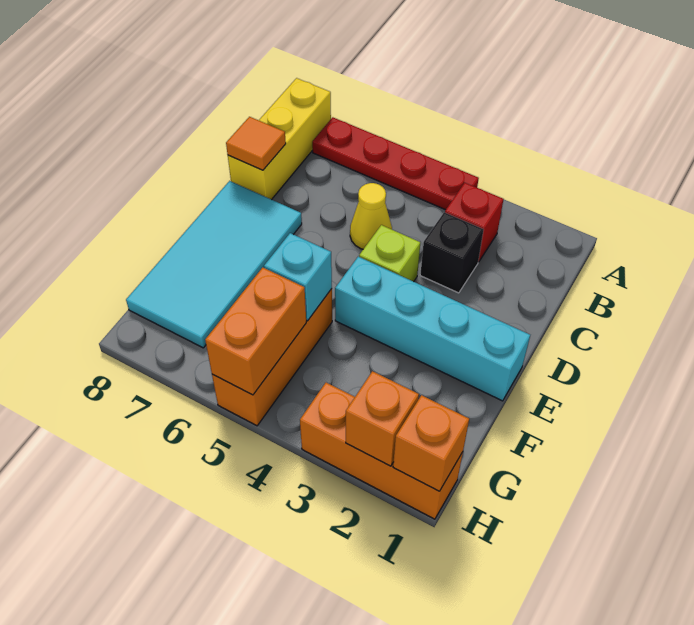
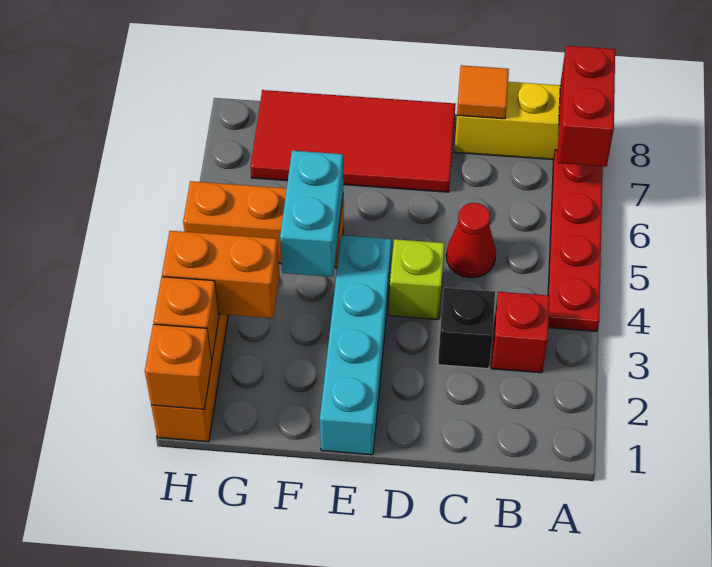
none -> red 1x2 brick [557,46,615,167]
yellow 1x1 cone [350,183,392,249] -> red 1x1 cone [446,203,496,278]
cyan 2x4 tile [126,181,302,348] -> red 2x4 tile [251,90,456,192]
cyan 1x1 brick [264,233,332,321] -> cyan 1x2 brick [280,151,343,277]
orange 1x2 brick [205,268,306,395] -> orange 1x2 brick moved to [162,231,279,318]

